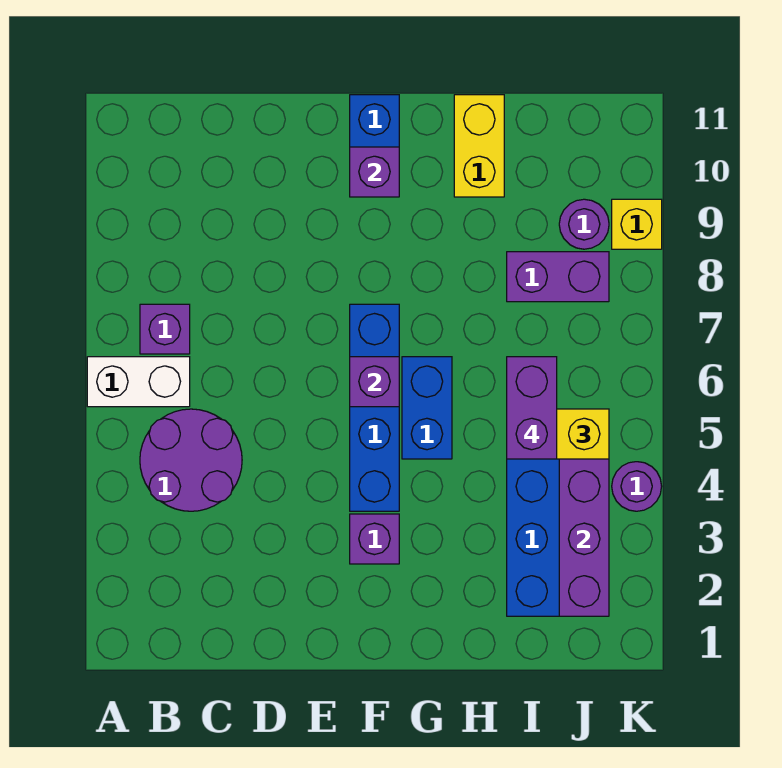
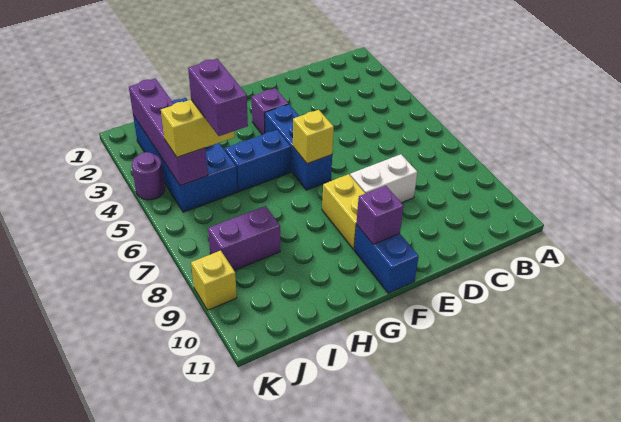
white 1x2 brick [87,357,190,407] -> white 1x2 brick moved to [350,154,417,203]
purple 2x2 round brick [140,409,242,511] -> none
purple 1x1 brick [140,304,190,354] -> none
blue 1x4 brick [350,304,399,511] -> blue 1x3 brick [265,104,332,190]
purple 1x1 brick [350,357,399,407] -> yellow 1x1 brick [293,110,334,164]
blue 1x2 brick [402,357,452,459] -> blue 1x2 brick turned to [225,130,291,192]
yellow 1x2 brick [454,95,504,197] -> yellow 1x2 brick moved to [322,174,365,249]
purple 1x1 round brick [559,199,609,249] -> none

